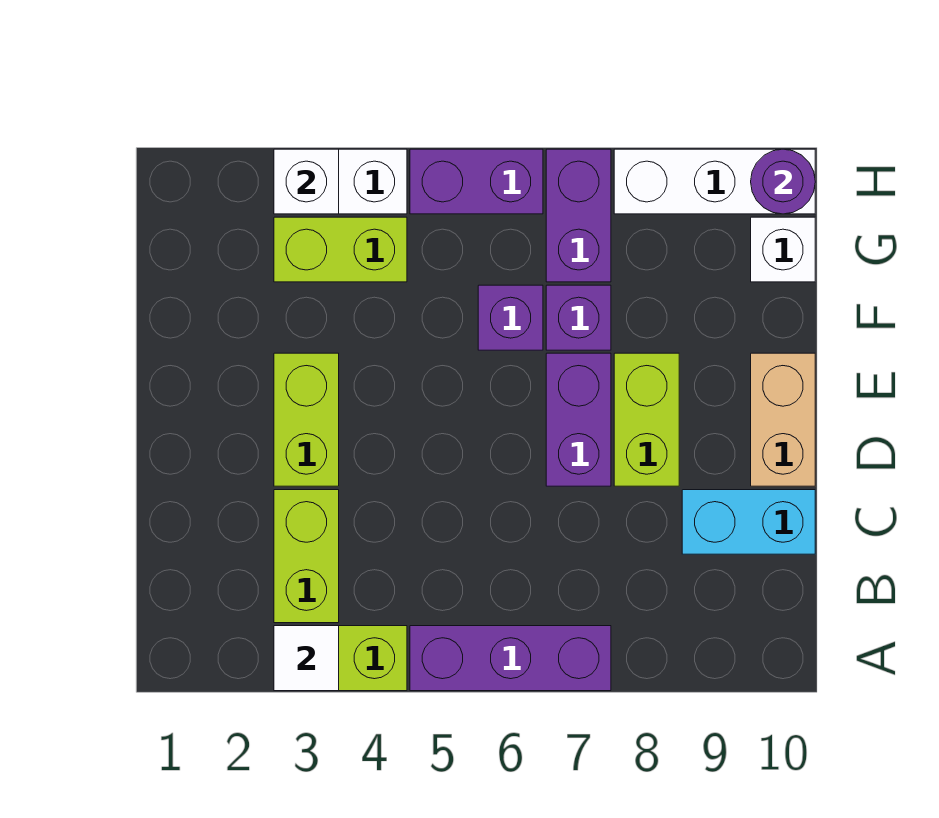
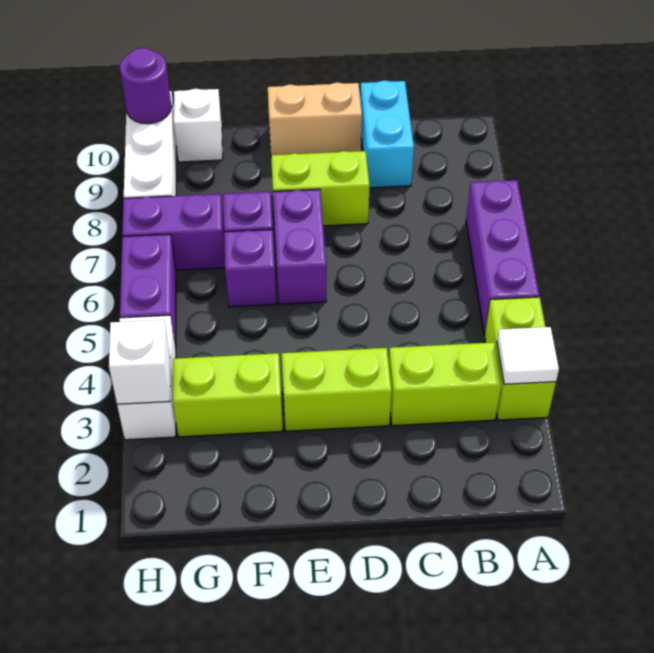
purple 1x2 brick [546,353,611,486] -> purple 1x2 brick turned to [273,189,326,304]
lime 1x2 brick [274,217,407,282] -> lime 1x2 brick turned to [173,353,283,437]

